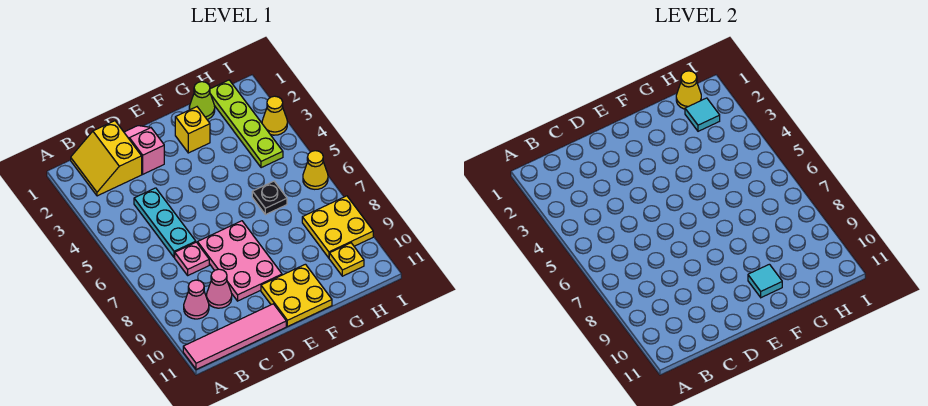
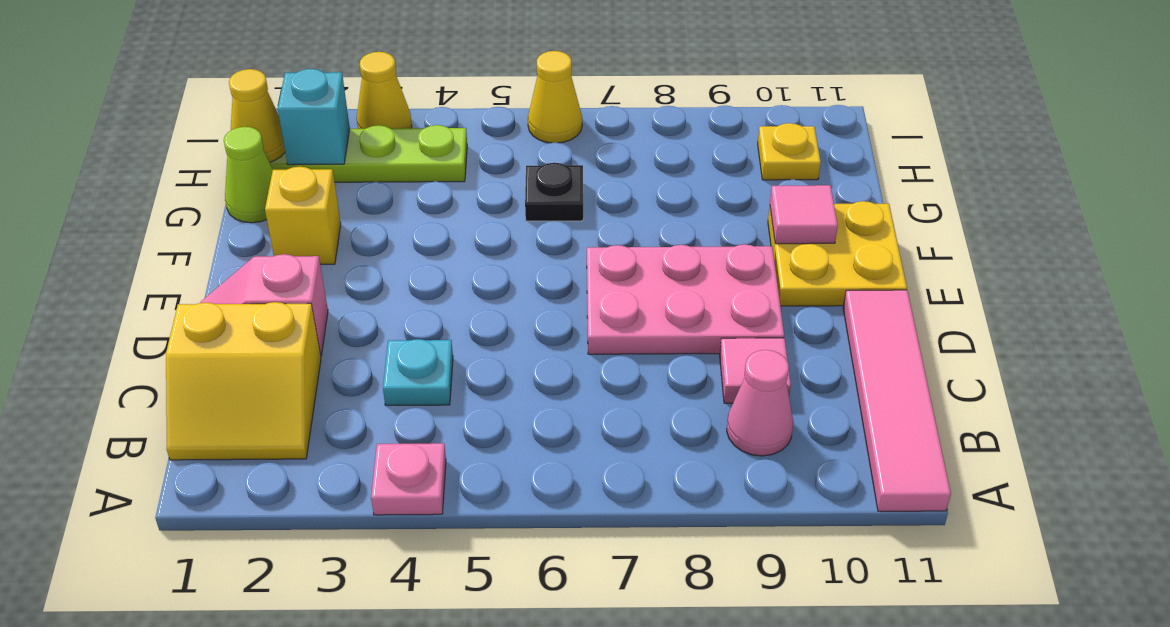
cyan 1x3 plate [134,188,196,258] -> cyan 1x1 plate [383,339,453,406]
pink 1x1 plate [175,242,209,275] -> pink 1x1 plate moved to [371,443,446,515]
pink 1x1 cone [207,269,232,308] -> pink 1x1 tile [720,338,791,403]
cyan 1x1 tile [748,264,782,298] -> pink 1x1 tile [770,185,838,244]
cyan 1x1 tile [685,98,720,131] -> cyan 1x1 brick [278,69,350,165]
yellow 2x2 plate [302,196,373,258] -> none

